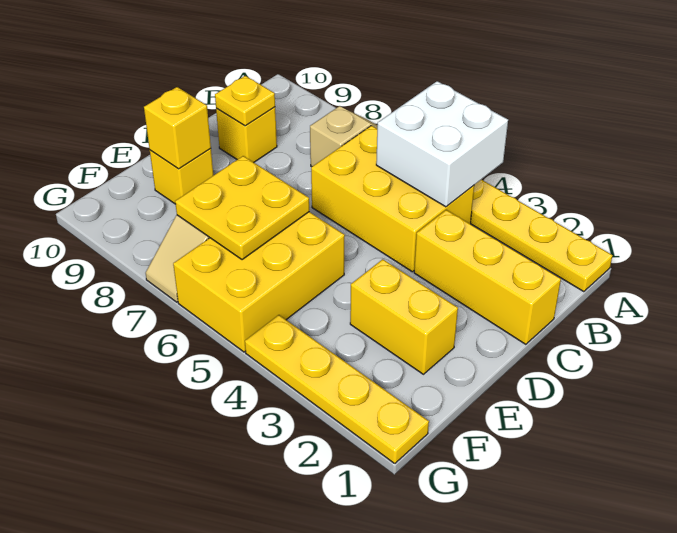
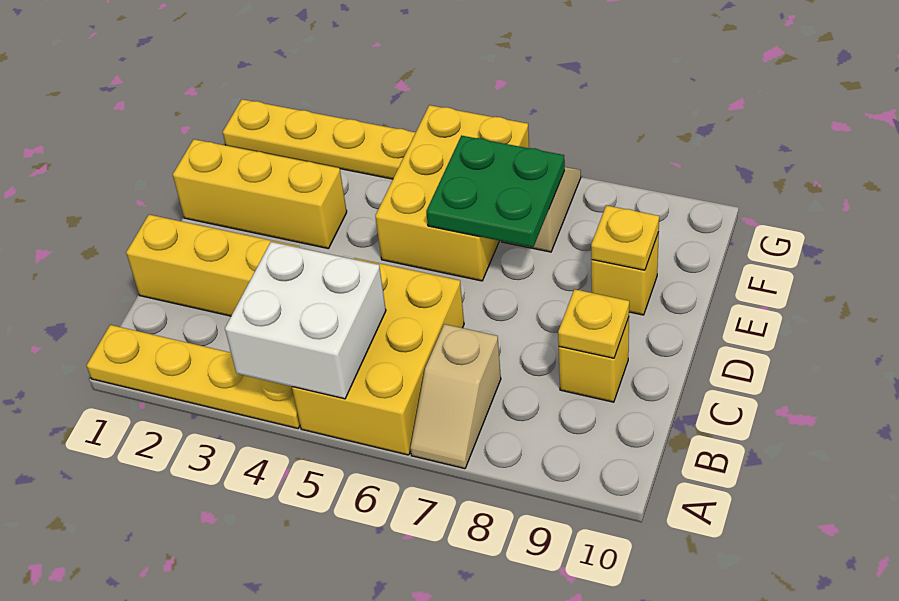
yellow 2x3 brick [311,126,474,272] -> yellow 2x3 brick turned to [292,258,464,455]
yellow 1x2 brick [350,259,458,374] -> yellow 1x3 brick [173,139,347,249]
yellow 2x2 plate [175,156,309,260] -> green 2x2 plate [426,136,565,247]
yellow 1x1 brick [144,87,211,169] -> yellow 1x1 plate [591,205,659,270]

